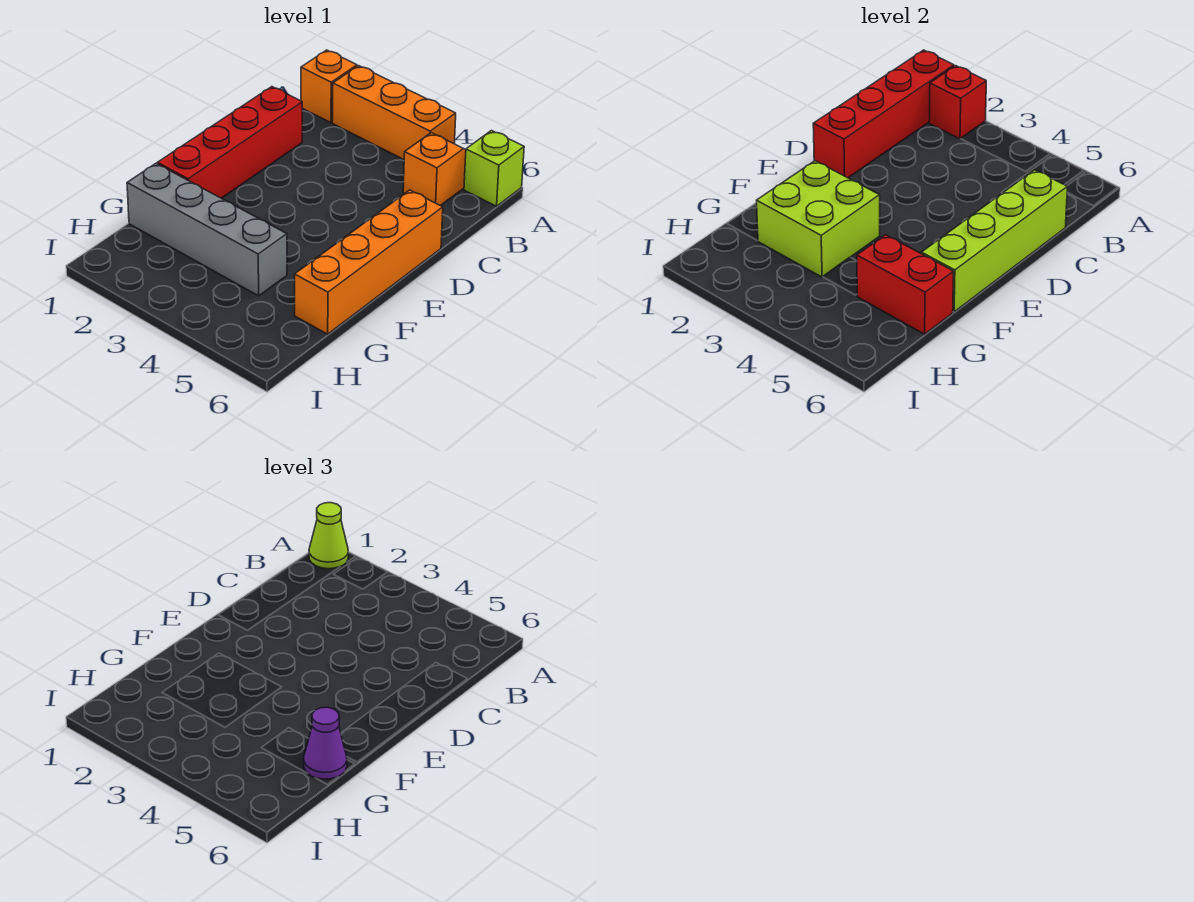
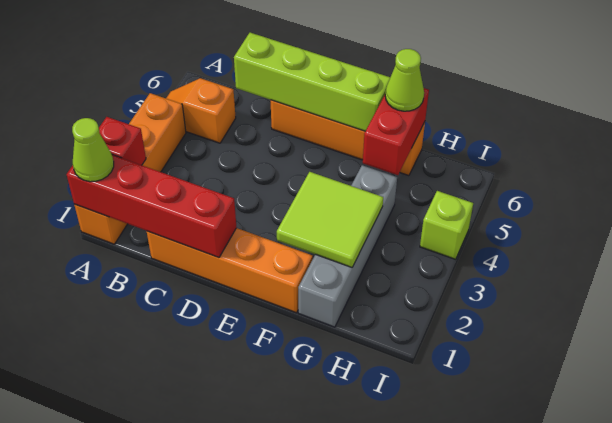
lime 1x1 brick [464,131,524,206] -> lime 1x1 brick moved to [420,191,473,259]
red 1x4 brick [157,87,302,198] -> orange 1x4 brick [147,228,313,313]
lime 2x2 brick [757,161,880,277] -> lime 2x2 tile [277,172,383,267]
purple 1x1 cone [304,707,347,779] -> lime 1x1 cone [385,49,424,111]

